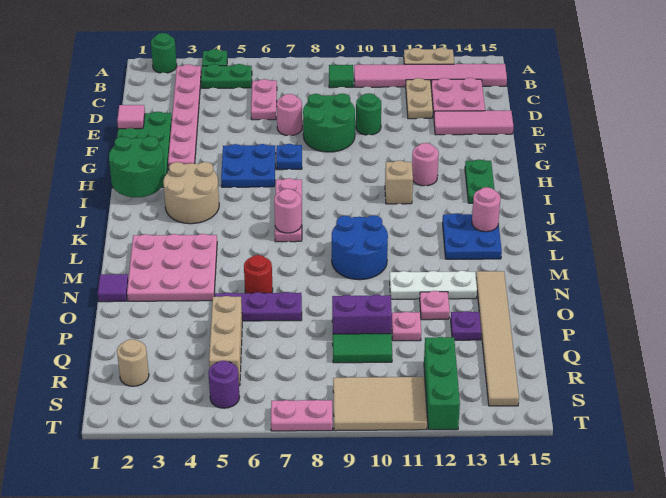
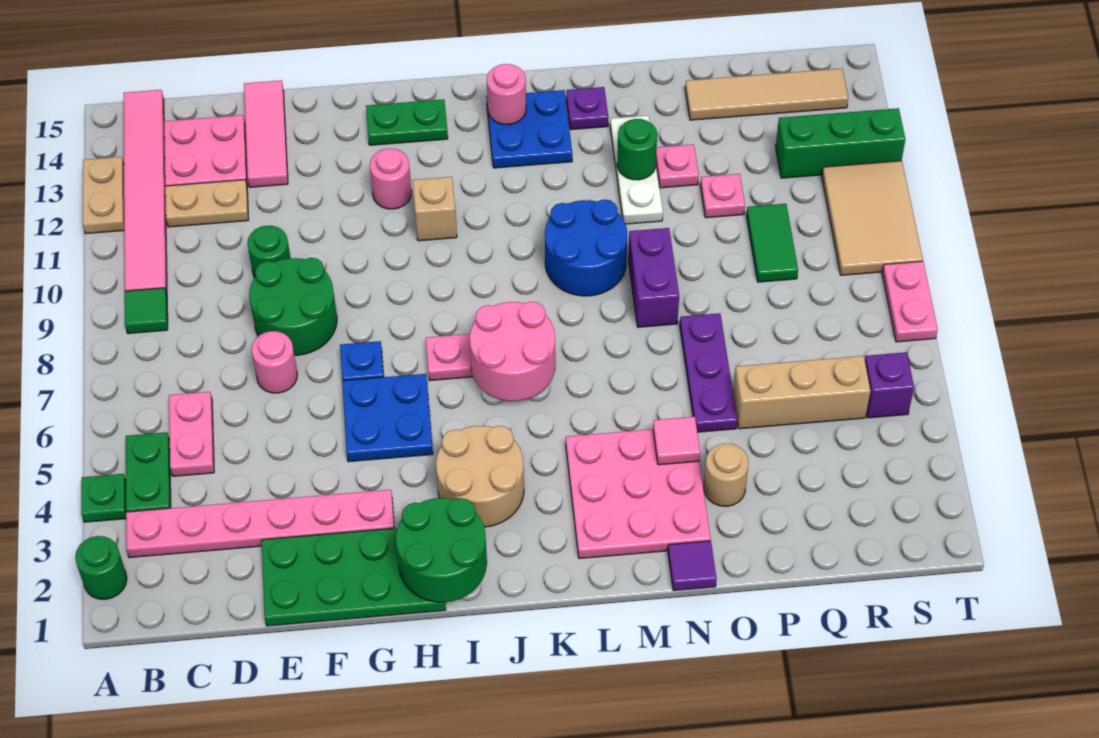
pink 1x2 plate [251,79,277,120] -> pink 1x2 plate turned to [169,392,214,476]
pink 1x1 tile [117,105,145,129] -> pink 1x1 tile moved to [653,417,700,465]
pink 1x1 round brick [274,189,302,233] -> pink 2x2 round brick [470,302,555,401]
red 1x1 round brick [244,255,273,293] -> none
none -> green 1x1 round brick [617,119,657,180]
tan 1x6 tile [476,271,519,406] -> tan 1x4 tile [685,69,848,120]
purple 1x2 brick [332,295,392,334] -> purple 1x2 brick moved to [628,228,679,327]
purple 1x1 plate [451,311,481,340] -> purple 1x1 plate moved to [566,87,608,130]
tan 1x1 round brick [117,339,149,386] -> tan 1x1 round brick moved to [704,443,749,506]
purple 1x1 round brick [208,361,239,408] -> purple 1x1 brick [865,352,914,418]

